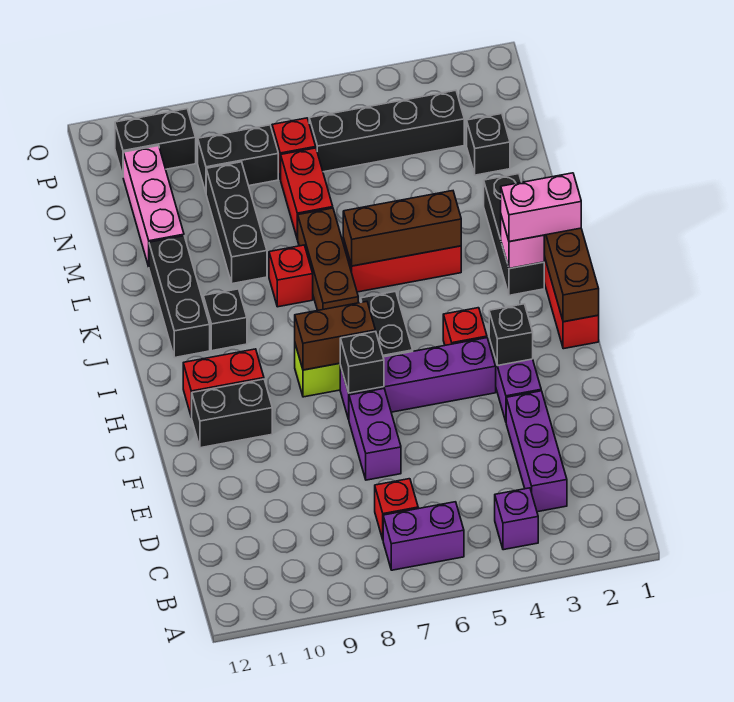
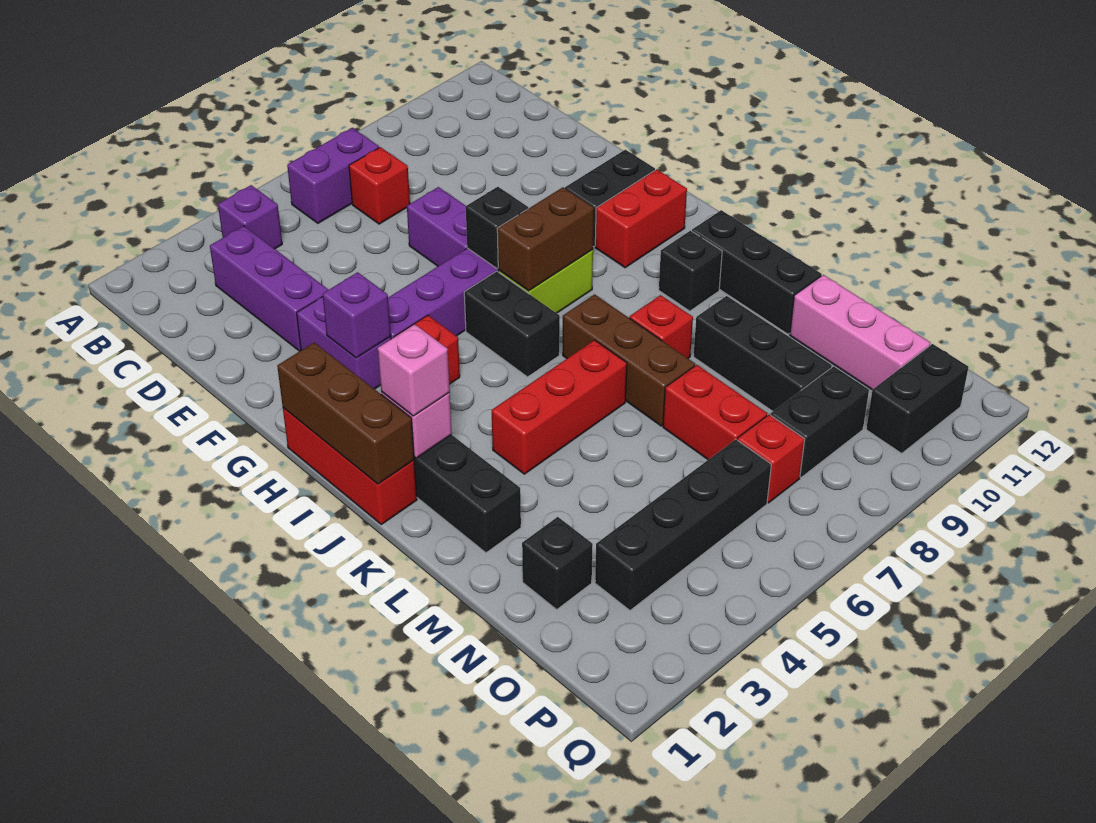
black 1x1 brick [489,304,533,366] -> purple 1x1 brick [323,272,391,358]
pink 1x2 brick [501,173,581,242] -> pink 1x1 brick [378,324,450,416]
brown 1x3 brick [343,191,461,266] -> none

